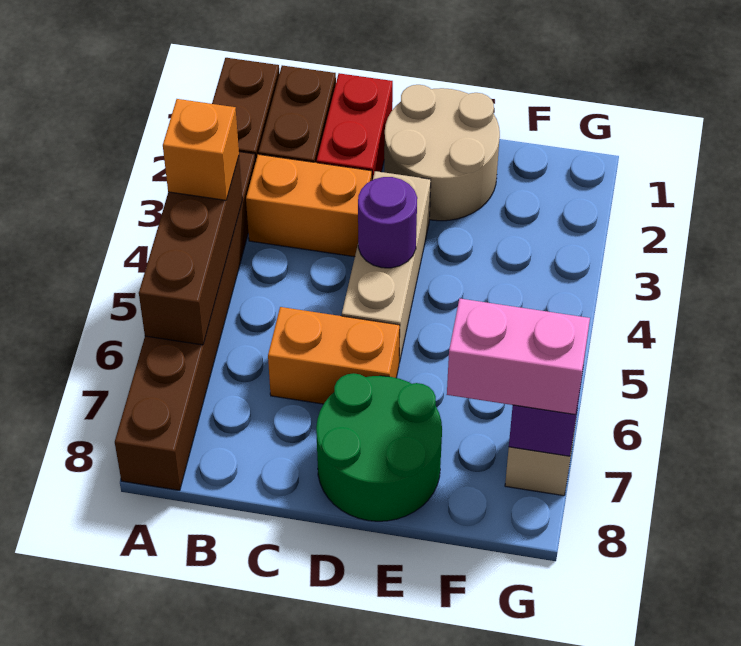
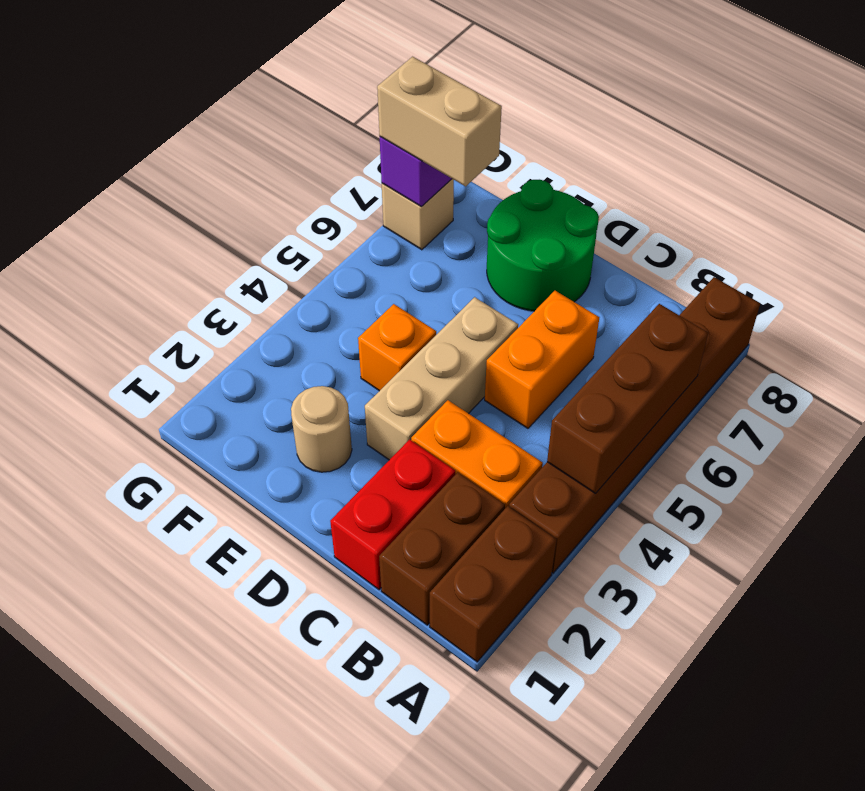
orange 1x1 brick [163,99,239,200] -> orange 1x1 brick moved to [358,304,436,391]
orange 1x2 brick [268,307,400,404] -> orange 1x2 brick turned to [485,291,599,428]
tan 2x2 round brick [384,85,500,221] -> tan 1x1 round brick [291,386,352,472]
purple 1x1 round brick [358,177,417,268] -> none
pink 1x2 brick [447,298,590,415] -> tan 1x2 brick [377,57,502,186]

